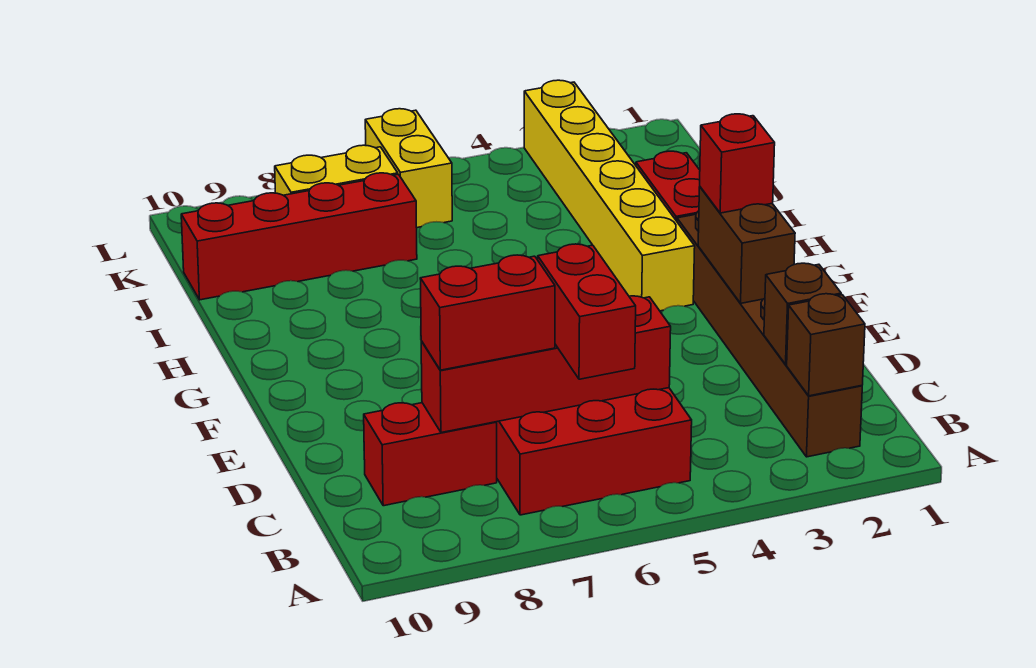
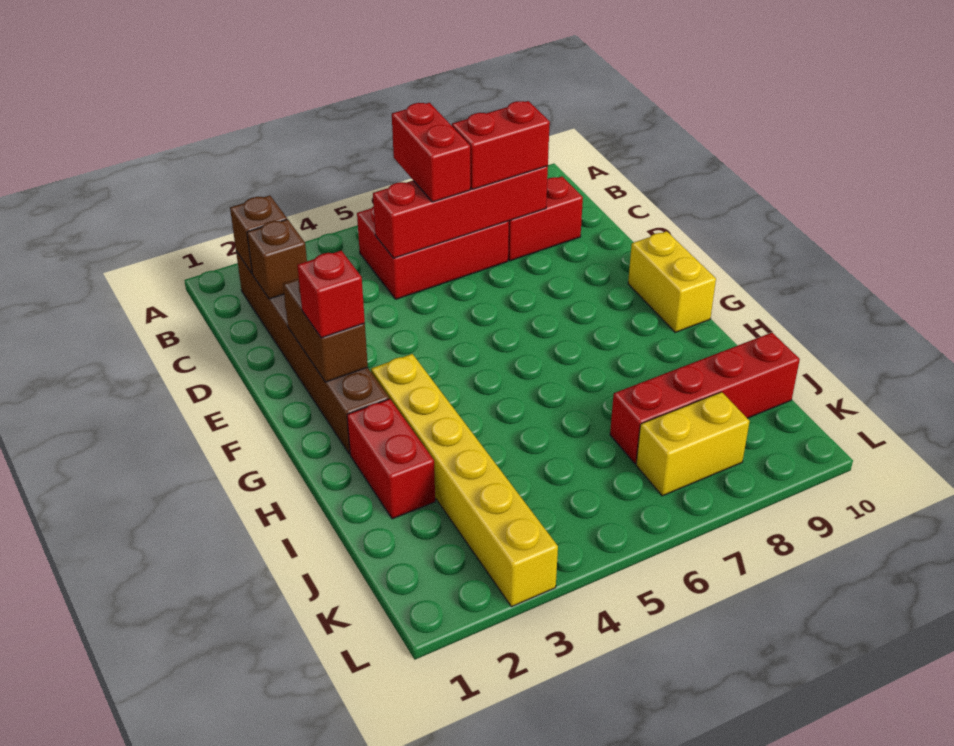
yellow 1x2 brick [365,109,452,228] -> yellow 1x2 brick moved to [628,231,716,332]

